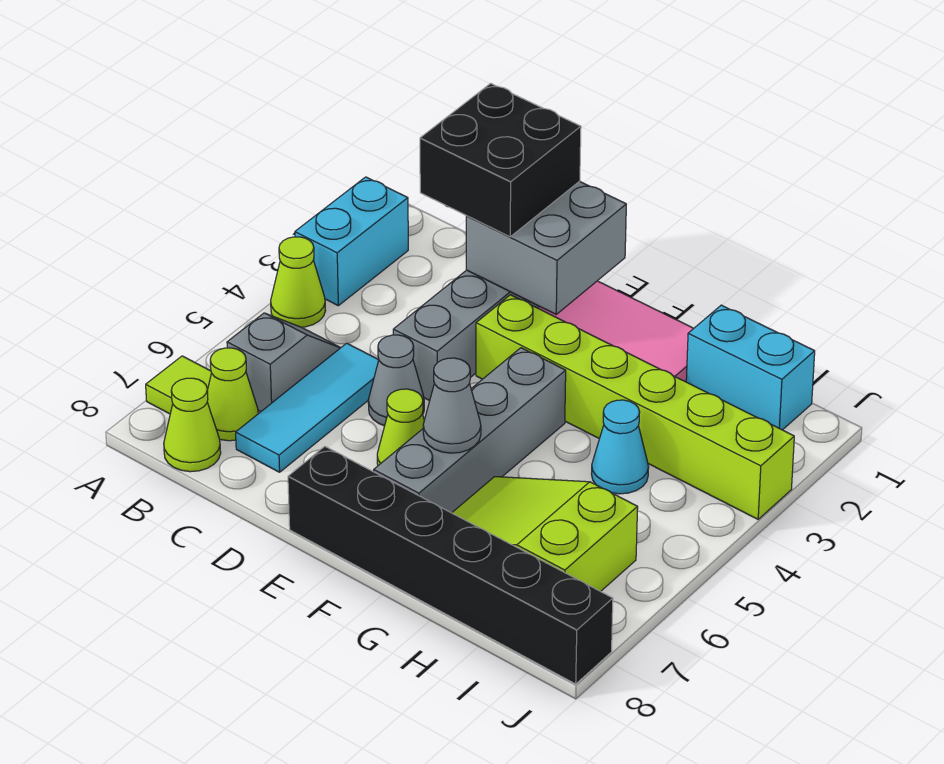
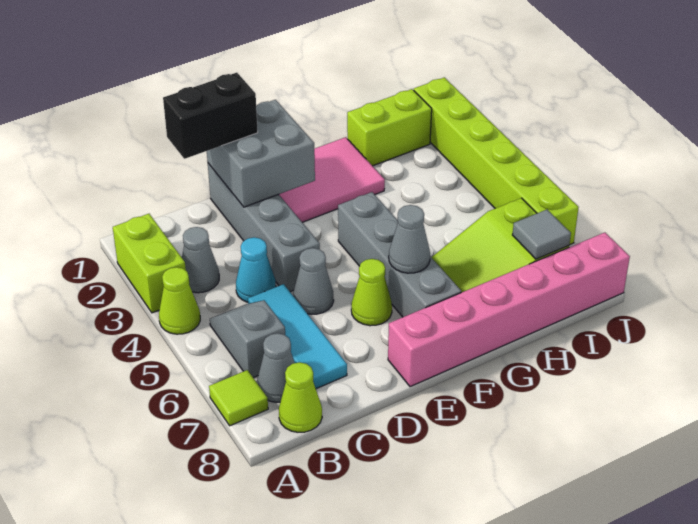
cyan 1x2 brick [295,177,408,306] -> lime 1x2 brick [113,214,186,313]
none -> grey 1x1 cone [182,227,219,293]
lime 1x1 cone [207,348,258,441] -> grey 1x1 cone [257,333,295,402]
black 2x2 brick [420,83,581,237] -> black 1x2 brick [163,73,258,159]
lime 1x6 brick [476,295,794,519] -> lime 1x6 brick turned to [414,77,579,245]
black 1x6 brick [288,446,613,684] -> pink 1x6 brick [388,233,630,387]
cyan 1x2 brick [686,305,815,430] -> lime 1x2 brick [347,89,432,166]
cyan 1x1 cone [592,400,649,494] -> cyan 1x1 cone moved to [236,237,276,302]
none -> grey 1x1 tile [513,209,571,259]

